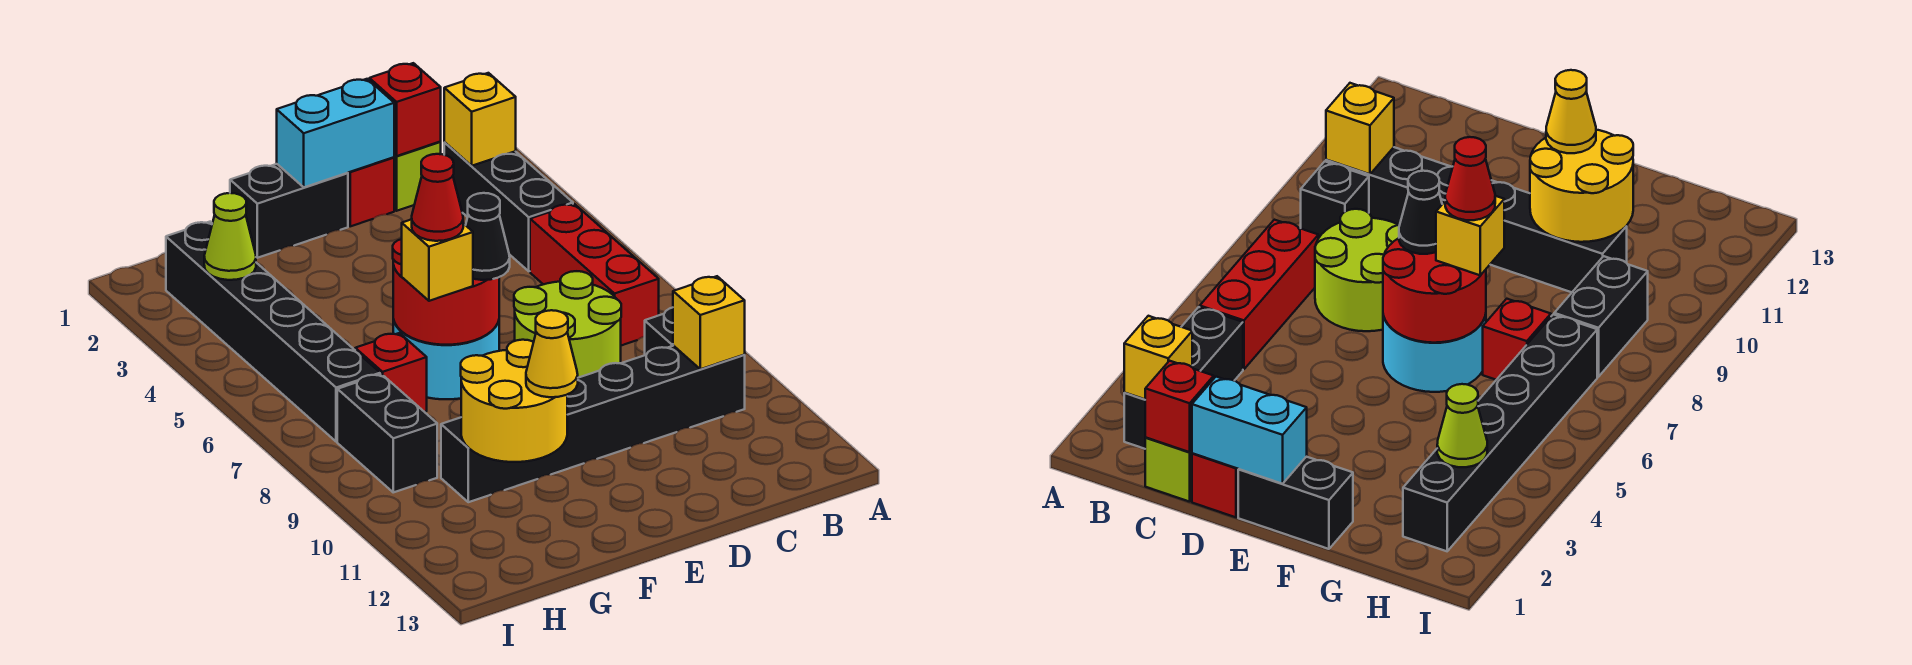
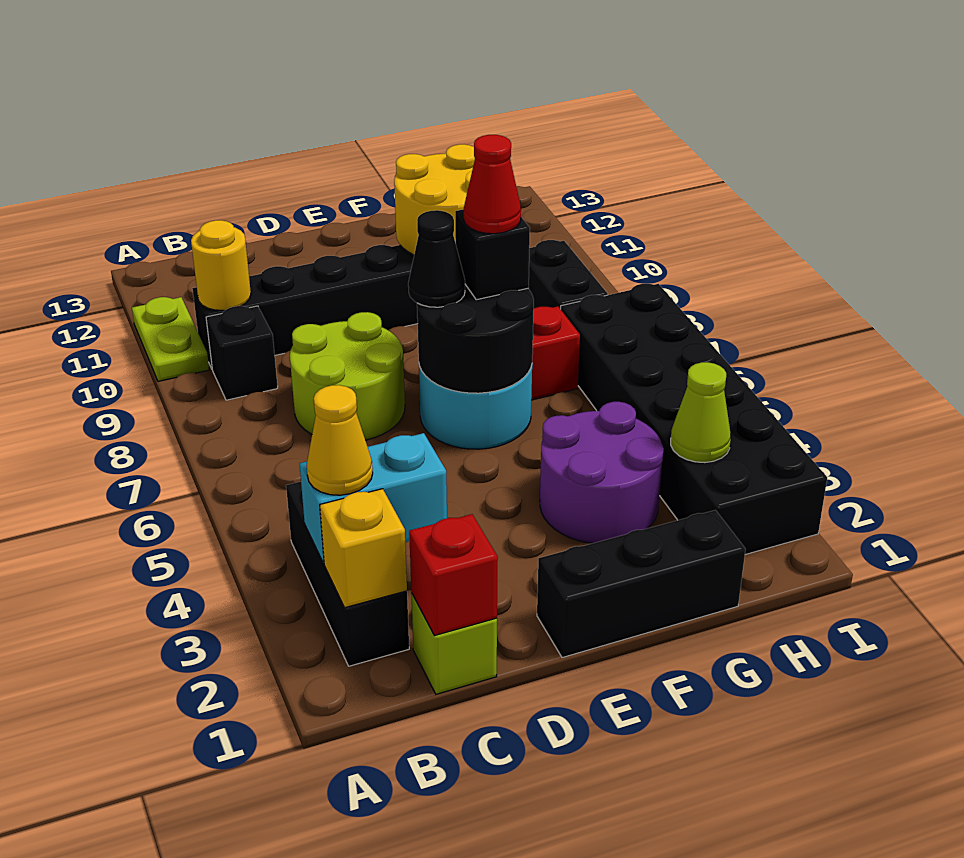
none -> lime 1x2 plate [132,297,209,381]
red 1x3 brick [530,204,659,346] -> none
yellow 1x1 brick [673,276,745,369] -> yellow 1x1 round brick [191,220,251,310]
red 1x1 brick [348,157,394,226] -> none
cyan 1x2 brick [277,79,394,187] -> cyan 1x2 brick moved to [300,433,447,564]
black 1x2 brick [230,164,348,258] -> black 1x3 brick [537,510,746,658]
red 2x2 round brick [393,224,499,345] -> black 2x2 round brick [417,285,534,393]
none -> purple 2x2 round brick [540,402,664,543]
yellow 1x1 brick [402,219,473,301] -> black 1x1 brick [455,209,530,300]
yellow 1x1 cone [526,310,578,397] -> yellow 1x1 cone moved to [307,385,373,495]
black 1x6 brick [166,222,380,442] -> black 2x6 brick [561,284,827,554]

